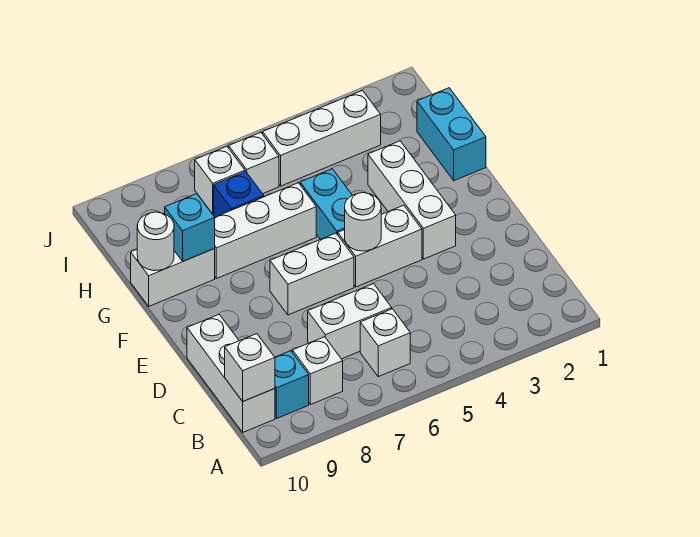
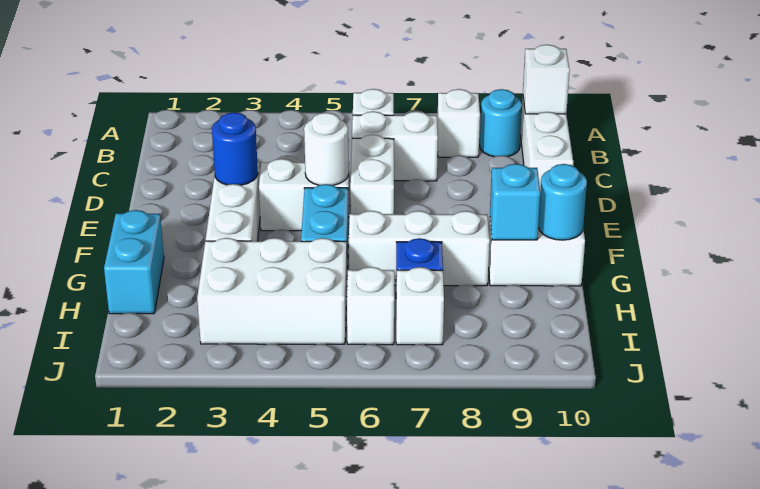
cyan 1x1 brick [275,351,309,419] -> cyan 1x1 round brick [480,89,522,157]
none -> blue 1x1 round brick [212,112,258,185]
white 1x2 brick [270,233,354,315] -> white 1x2 brick turned to [350,135,394,214]
white 1x1 round brick [137,212,174,271] -> cyan 1x1 round brick [538,164,587,240]
white 1x3 brick [263,91,381,186] -> white 2x3 brick [197,238,347,344]

